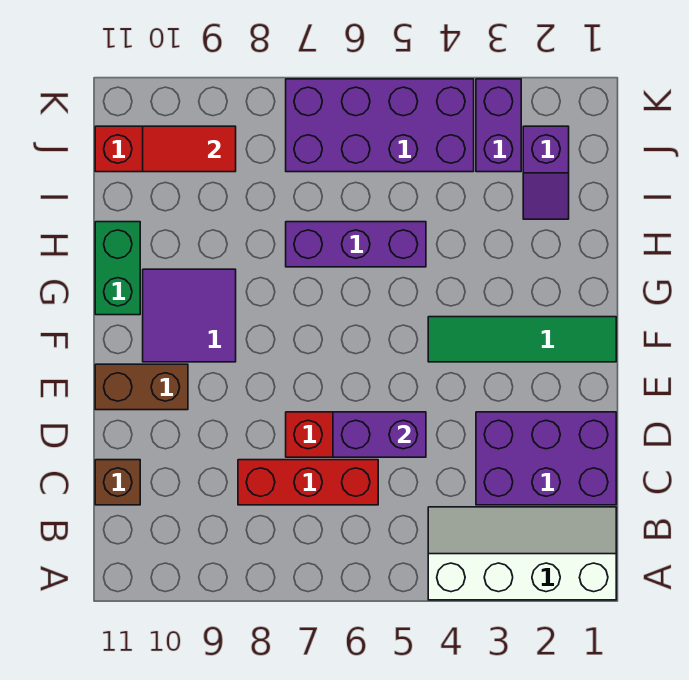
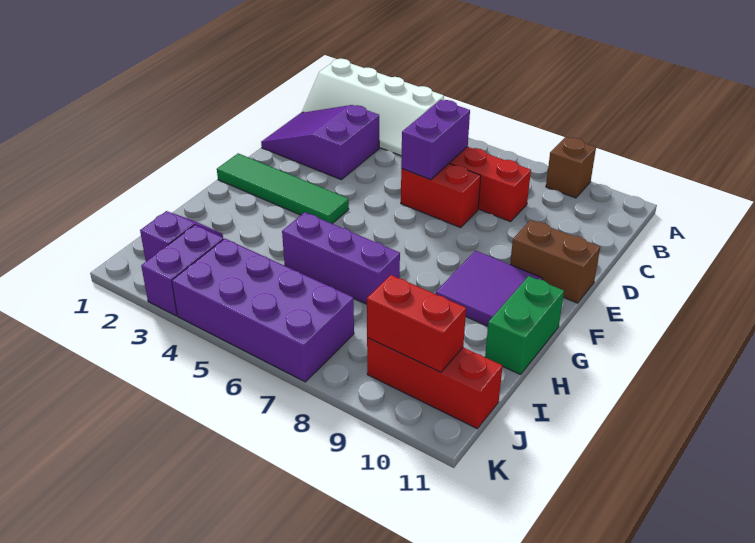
purple 2x3 brick [476,412,616,505] -> purple 2x3 slope [261,105,379,180]
brown 1x1 brick [95,460,140,505] -> brown 1x1 brick moved to [546,137,596,198]
purple 1x2 brick [333,412,426,457] -> purple 1x2 brick turned to [401,100,470,180]
red 1x2 tile [143,126,236,172] -> red 1x2 brick [367,275,466,372]

